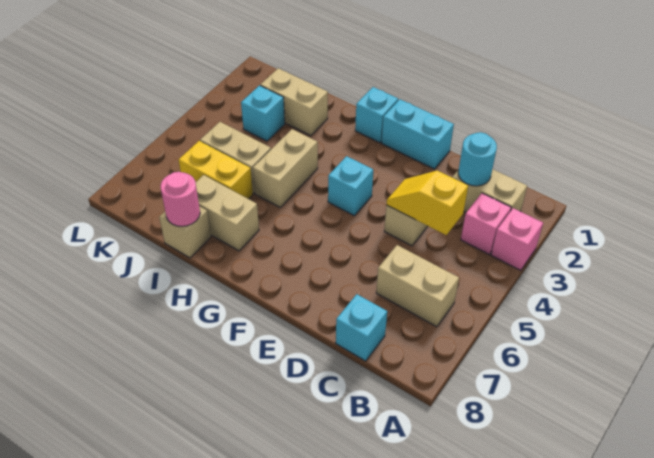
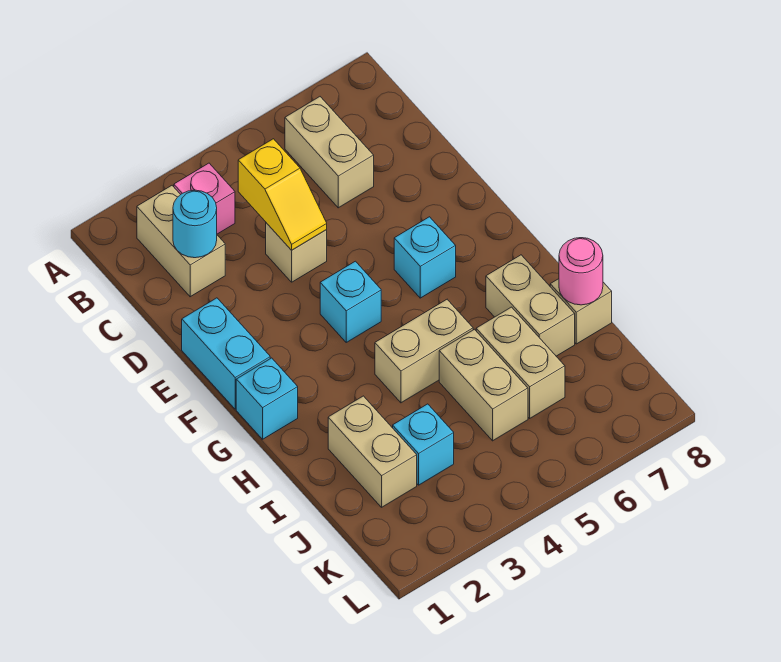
pink 1x1 brick [491,208,543,270] -> none
cyan 1x1 brick [336,294,387,361] -> cyan 1x1 brick moved to [394,217,456,298]
yellow 1x2 brick [179,141,253,199] -> tan 1x2 brick [476,307,565,418]

